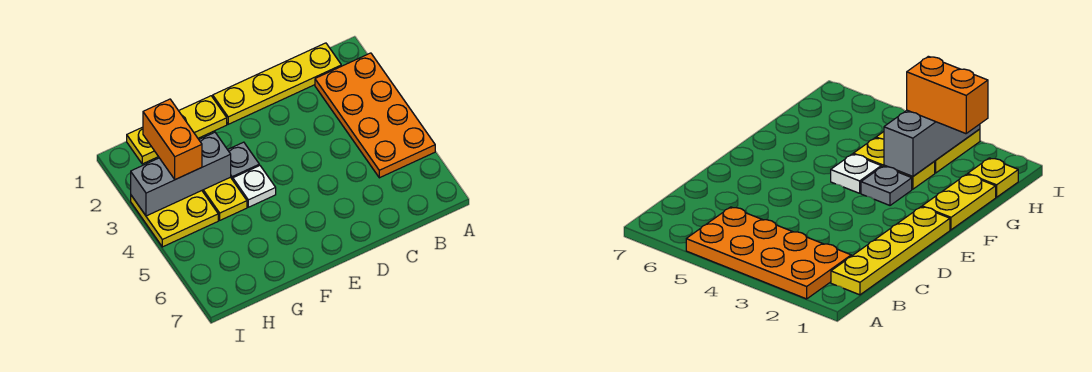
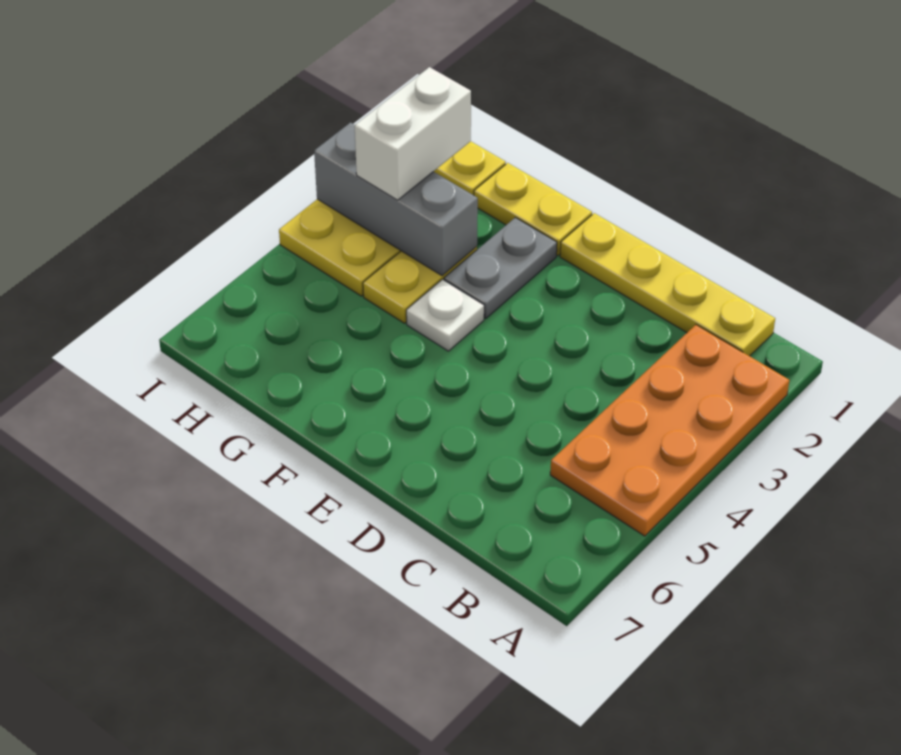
grey 1x1 plate [228,142,259,180] -> grey 1x2 plate [444,218,557,319]
orange 1x2 brick [143,99,202,180] -> white 1x2 brick [355,67,471,200]

